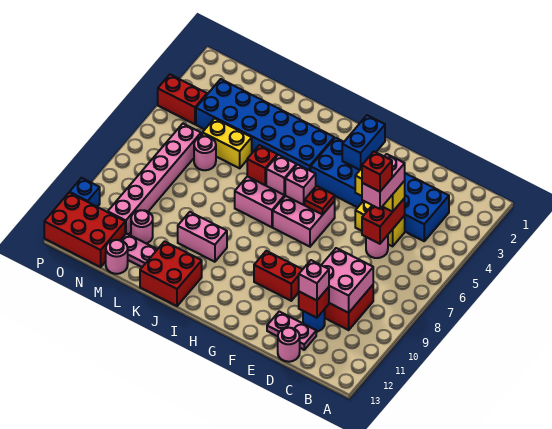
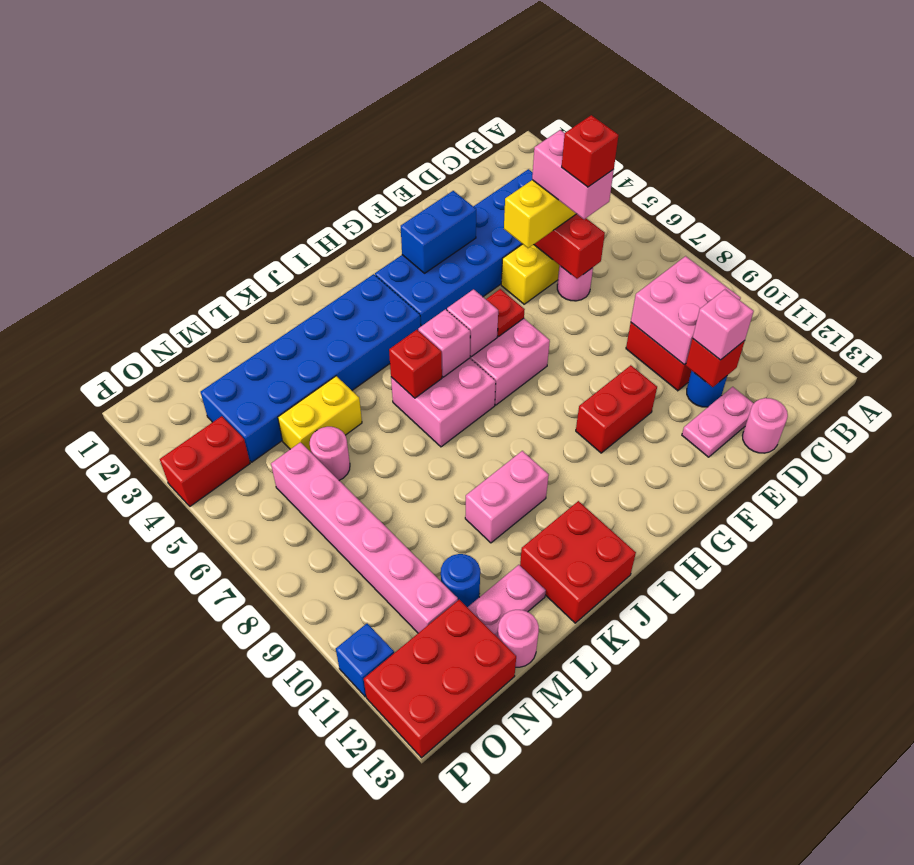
blue 1x2 brick [342,115,385,170] -> blue 1x2 brick turned to [401,191,476,273]
pink 1x1 round brick [131,210,153,244] -> blue 1x1 round brick [441,554,480,607]

